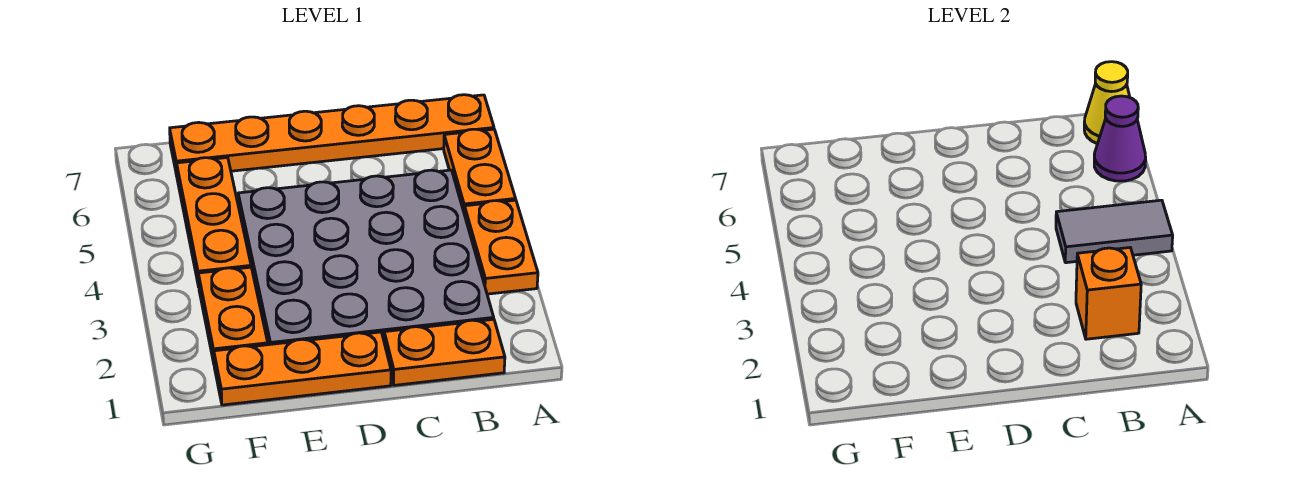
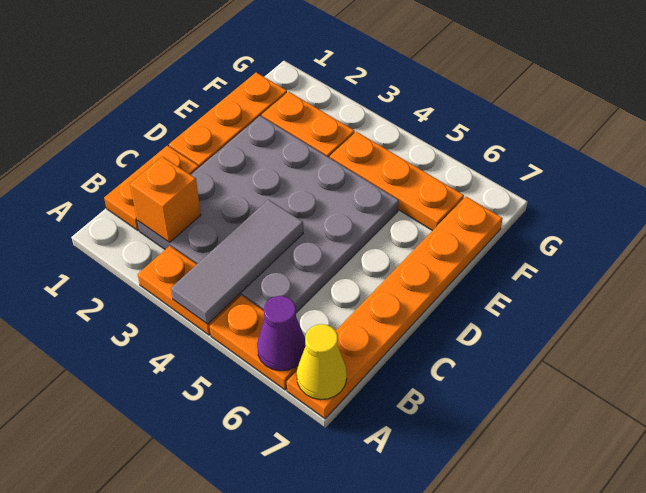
grey 1x2 tile [1056,200,1173,263] -> grey 1x3 tile [171,200,303,324]

